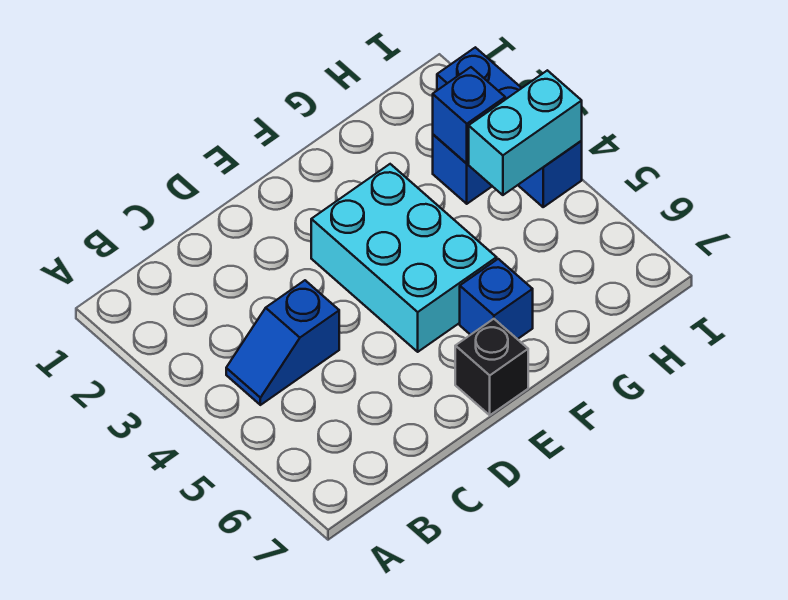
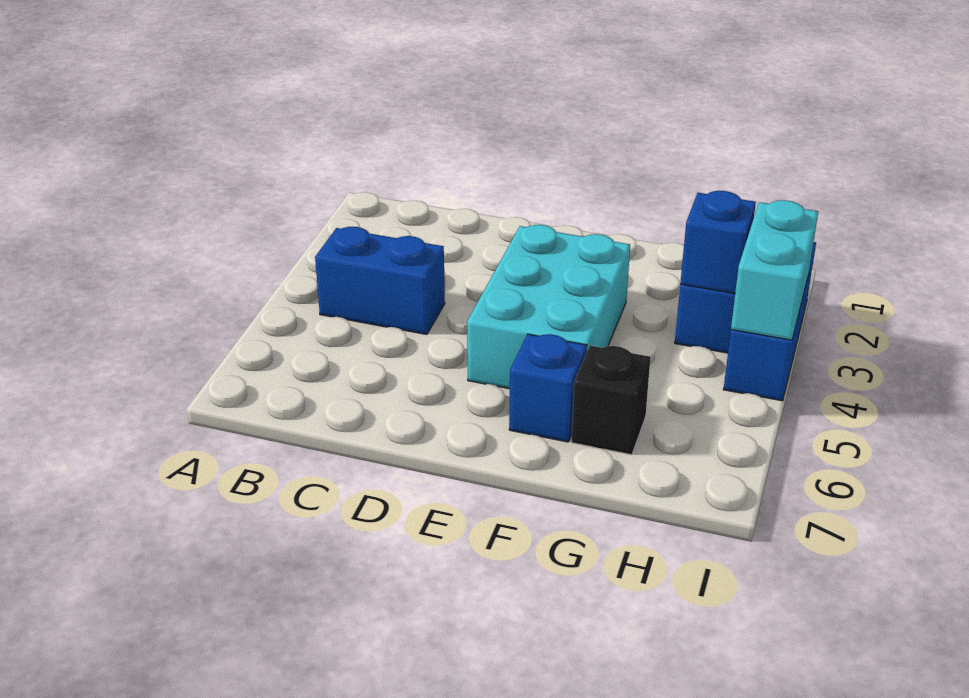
blue 1x2 slope [226,280,339,405] -> blue 1x2 brick [315,227,445,335]
black 1x1 brick [455,319,528,415] -> black 1x1 brick moved to [572,346,651,455]
cyan 1x2 brick [469,70,582,195] -> cyan 1x2 brick turned to [731,200,818,340]

